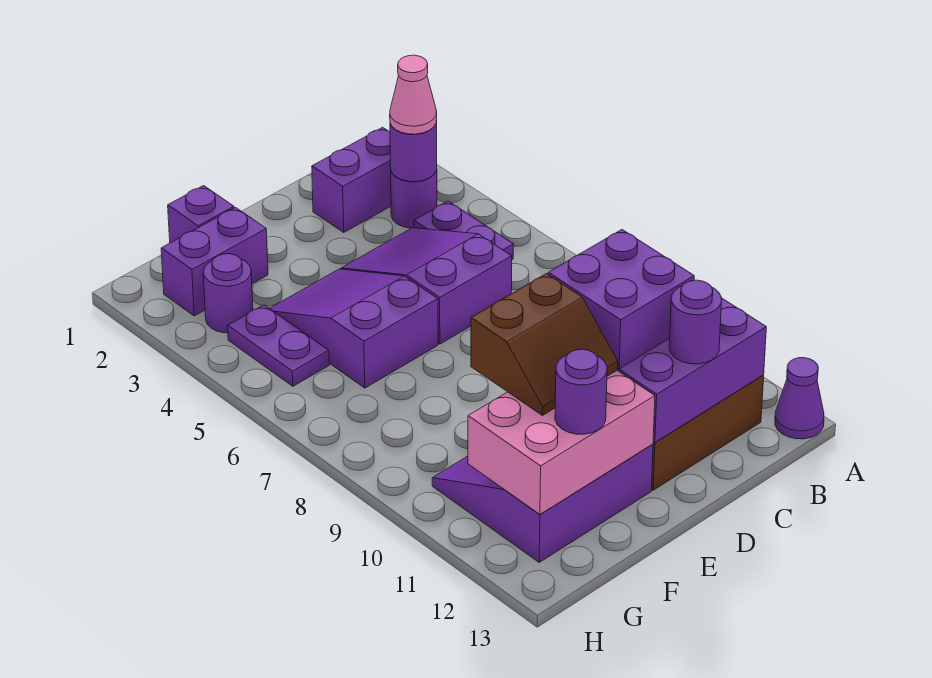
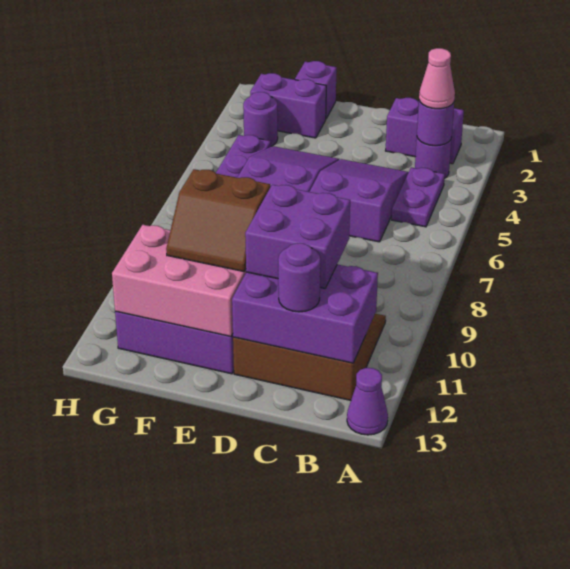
purple 1x1 round brick [555,349,607,434] -> none

